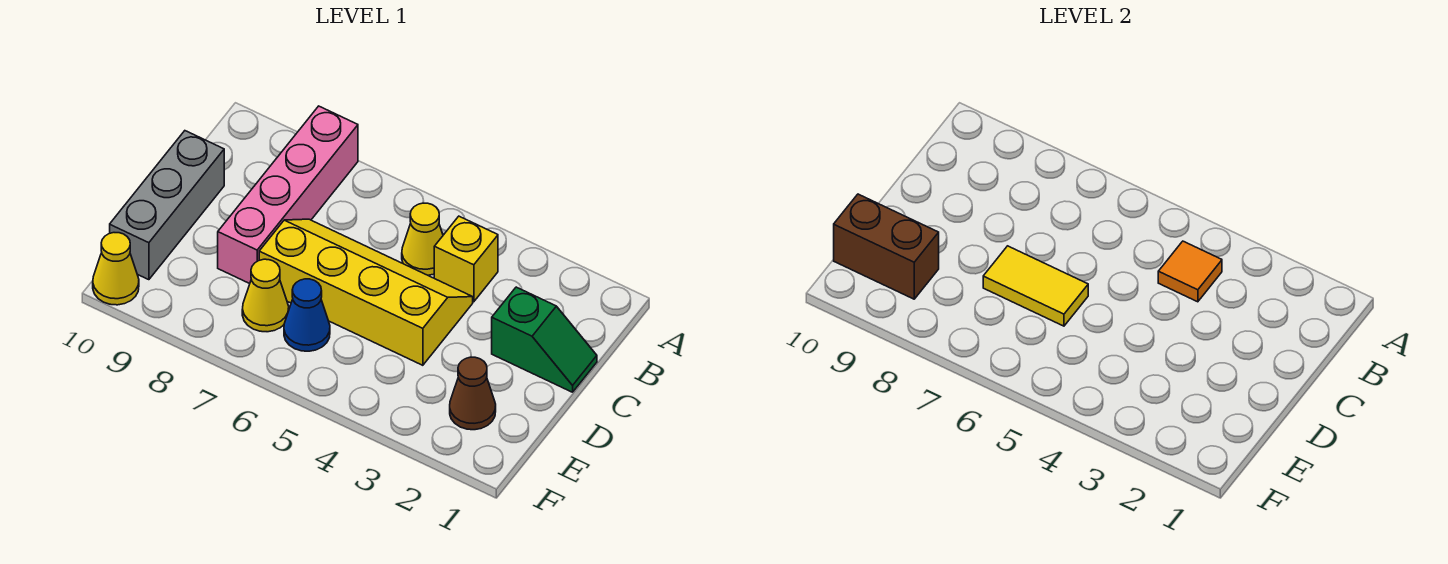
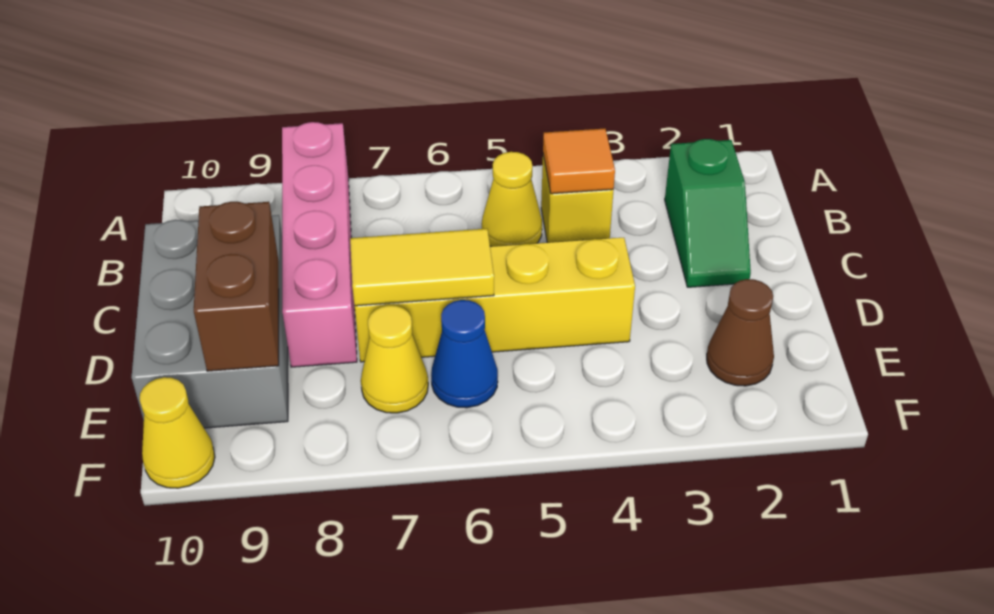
green 1x2 slope [492,287,597,392] -> green 1x2 slope turned to [665,139,751,287]
grey 1x3 brick [110,131,224,280] -> grey 2x3 brick [131,215,288,428]
brown 1x2 brick [834,194,939,299] -> brown 1x2 brick turned to [194,202,279,371]

